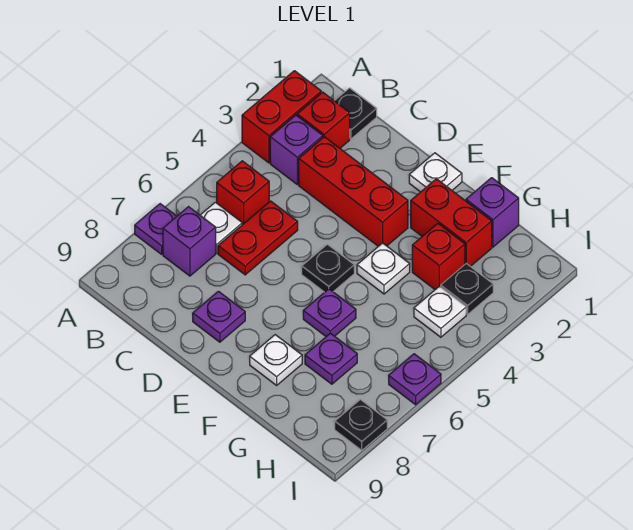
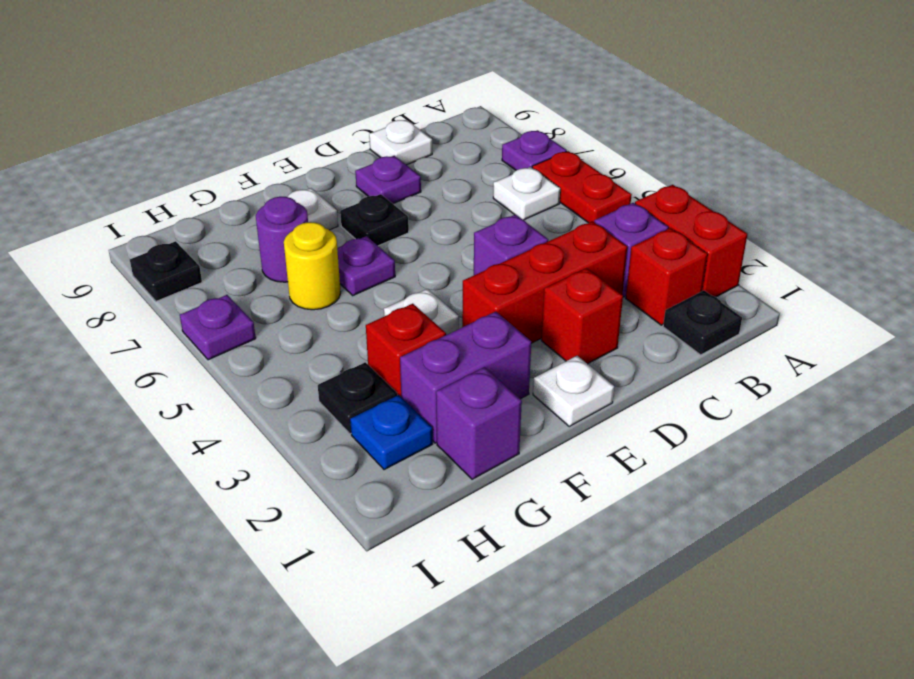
red 1x1 brick [217,161,269,225] -> red 1x1 brick moved to [541,268,623,364]
purple 1x1 brick [163,207,216,276] -> purple 1x1 brick moved to [474,215,548,275]
red 1x2 plate [218,201,298,275] -> red 1x2 plate moved to [532,151,632,223]
black 1x1 plate [302,244,354,292] -> black 1x1 plate moved to [340,194,409,246]
red 1x2 brick [411,179,492,267] -> purple 1x2 brick [400,312,531,443]
none -> yellow 1x1 round brick [284,222,341,310]
purple 1x1 plate [305,333,357,384] -> purple 1x1 round brick [256,197,308,282]
none -> blue 1x1 plate [350,395,433,470]
white 1x1 plate [414,286,466,337] -> white 1x1 plate moved to [369,120,432,165]

